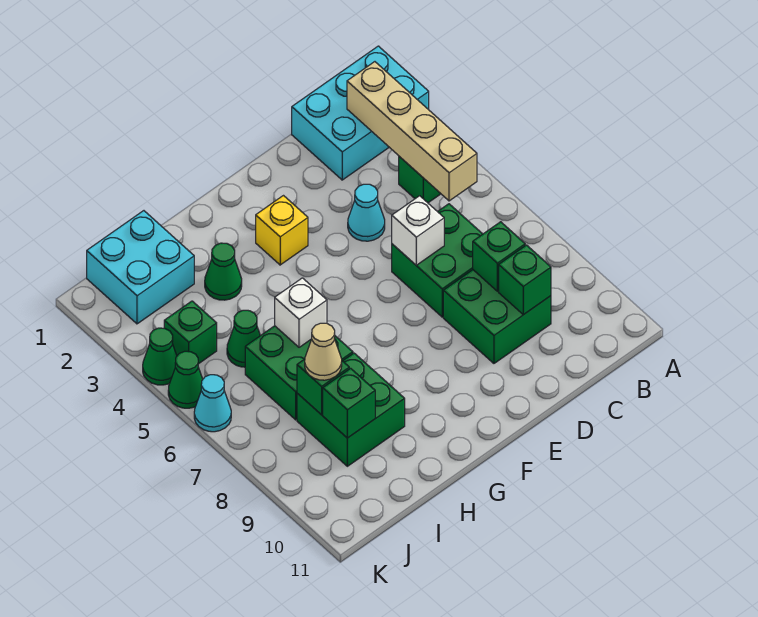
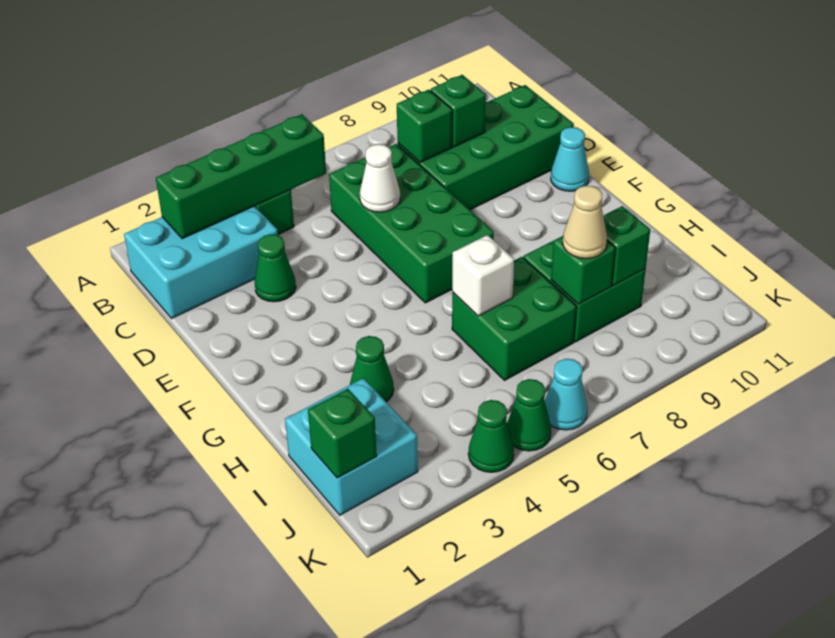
cyan 2x3 brick [292,46,429,180] -> cyan 2x3 brick turned to [124,206,278,319]
tan 1x4 brick [347,62,477,201] -> green 1x4 brick [156,114,326,239]
green 2x2 brick [392,204,482,317] -> green 2x4 brick [329,144,494,303]
green 2x2 brick [443,270,551,363] -> green 2x4 brick [398,85,574,210]
cyan 1x1 cone [348,184,385,241] -> cyan 1x1 cone moved to [551,127,589,191]
white 1x1 brick [392,196,444,265] -> white 1x1 cone [360,144,400,212]
yellow 1x1 brick [256,196,308,265] -> none
green 1x1 cone [227,310,260,367] -> green 1x1 cone moved to [254,234,296,302]
green 1x1 brick [164,301,217,364] -> green 1x1 brick moved to [308,389,377,478]

